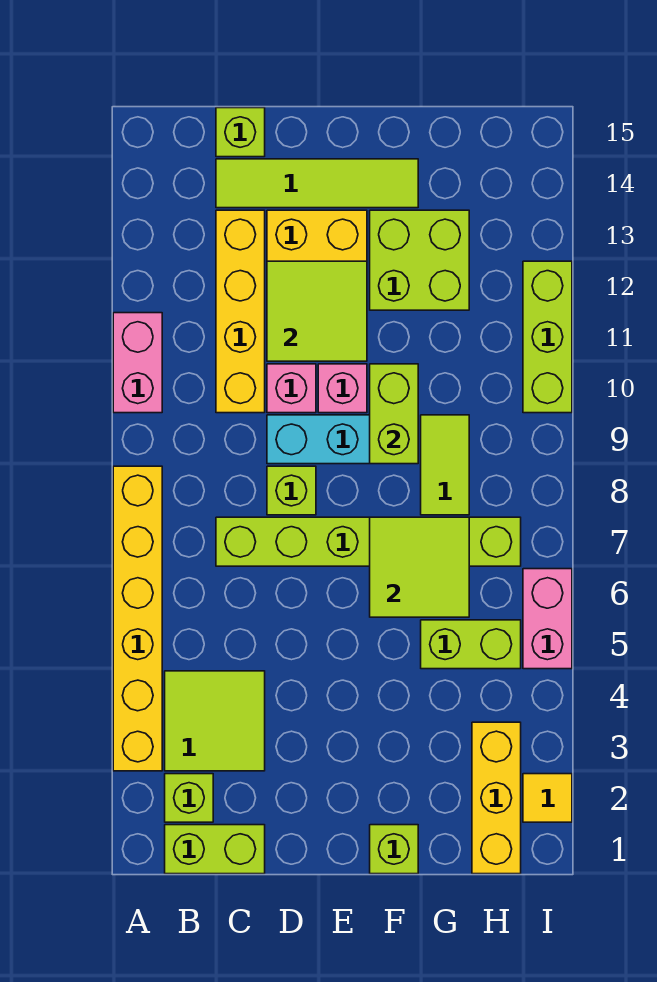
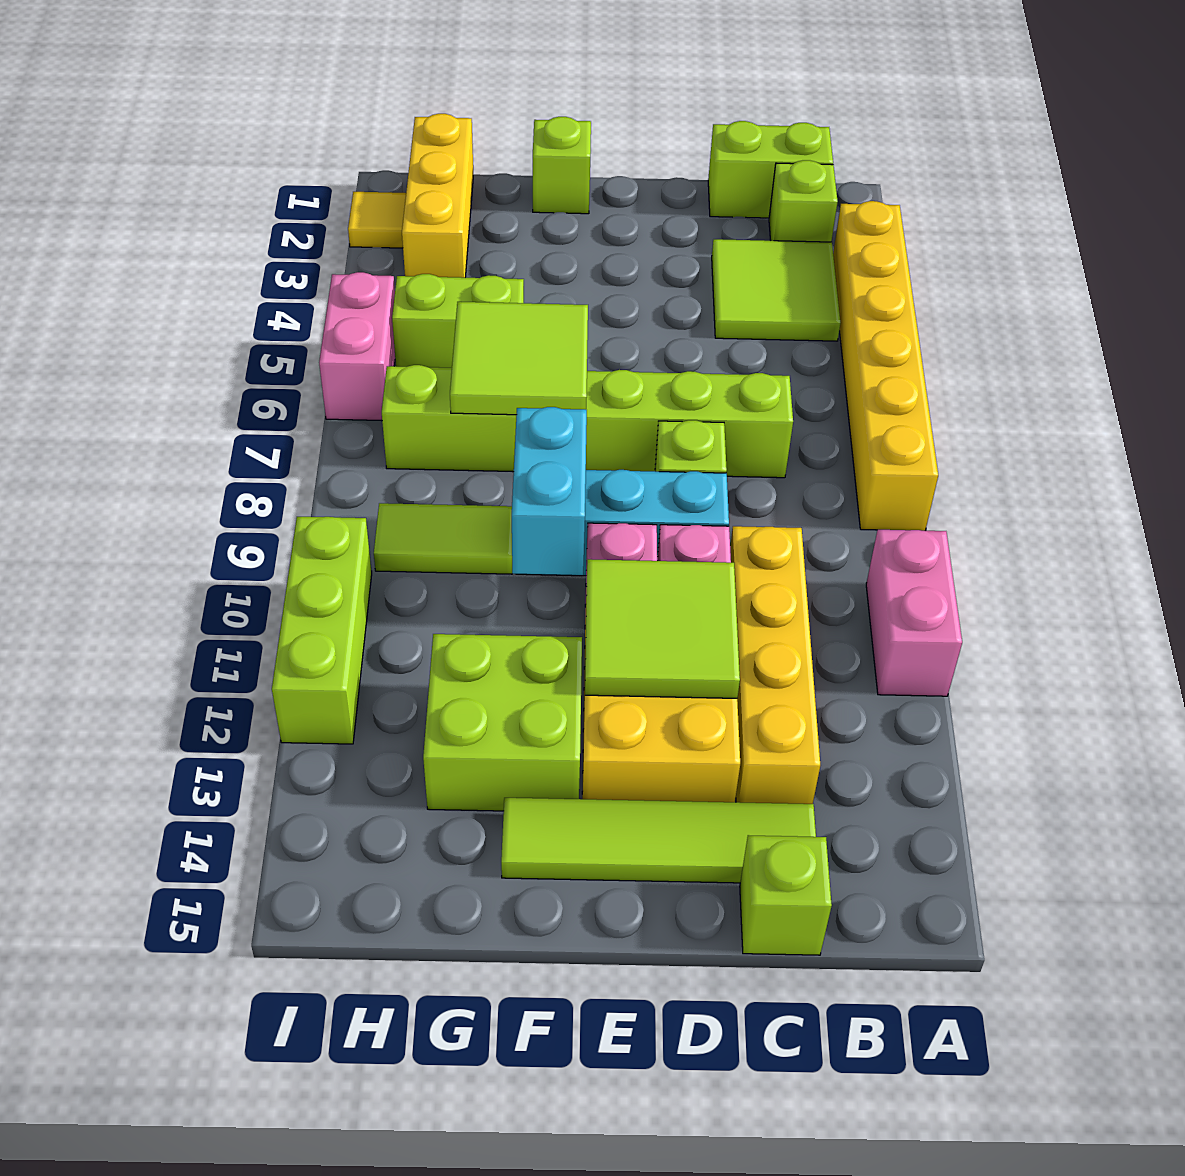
lime 1x2 brick [370,364,418,464] -> cyan 1x2 brick [512,407,587,575]
lime 1x2 tile [421,415,469,515] -> lime 1x2 tile turned to [374,503,512,574]

